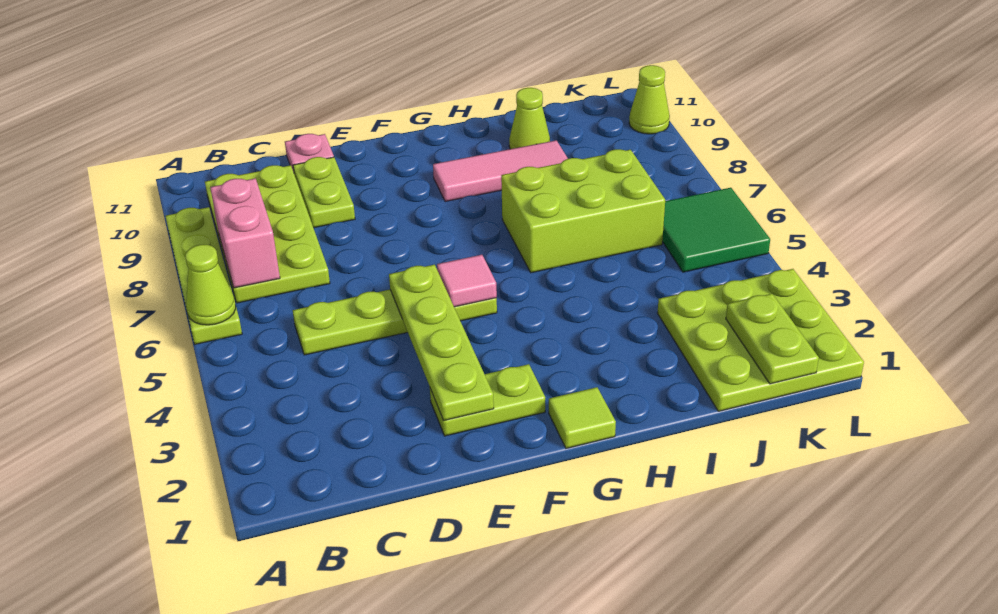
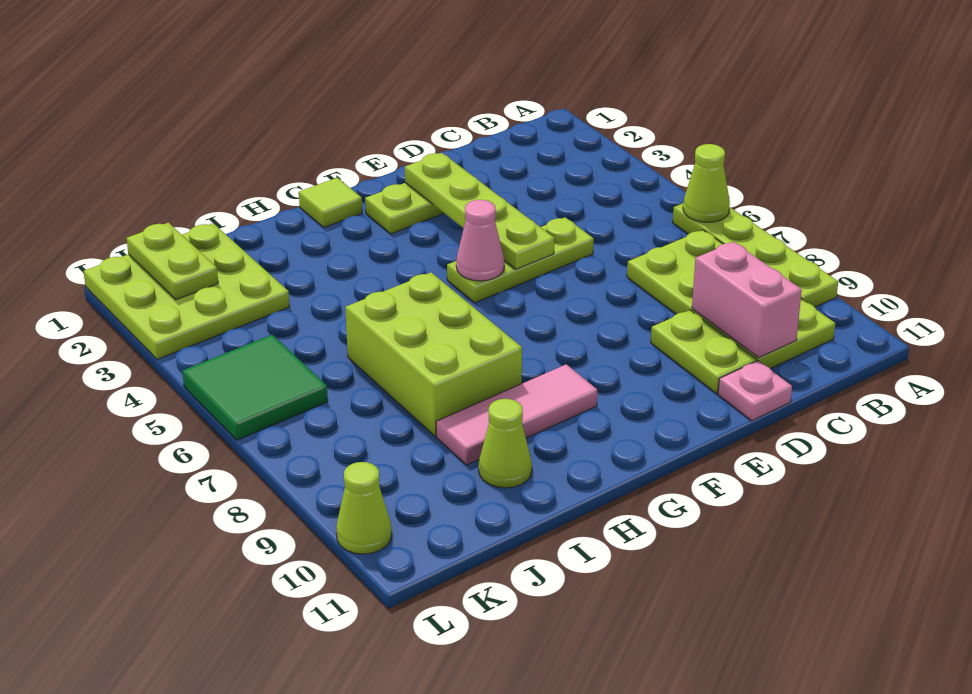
pink 1x2 brick [210,178,280,288] -> pink 1x2 brick moved to [692,242,802,358]
lime 1x4 plate [293,290,497,355] -> lime 1x3 plate [447,217,594,303]
pink 1x1 tile [437,255,497,307] -> pink 1x1 cone [456,200,504,281]
lime 2x3 brick [501,149,665,273] -> lime 2x3 brick turned to [345,272,522,436]

